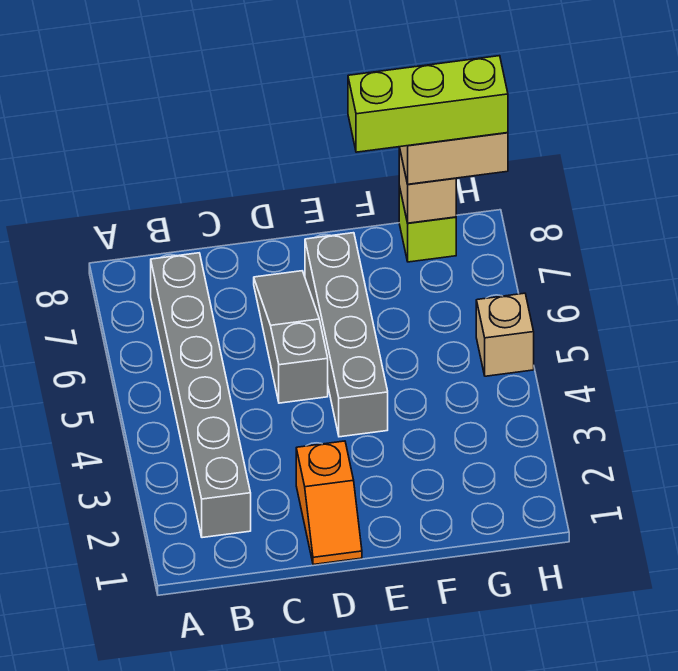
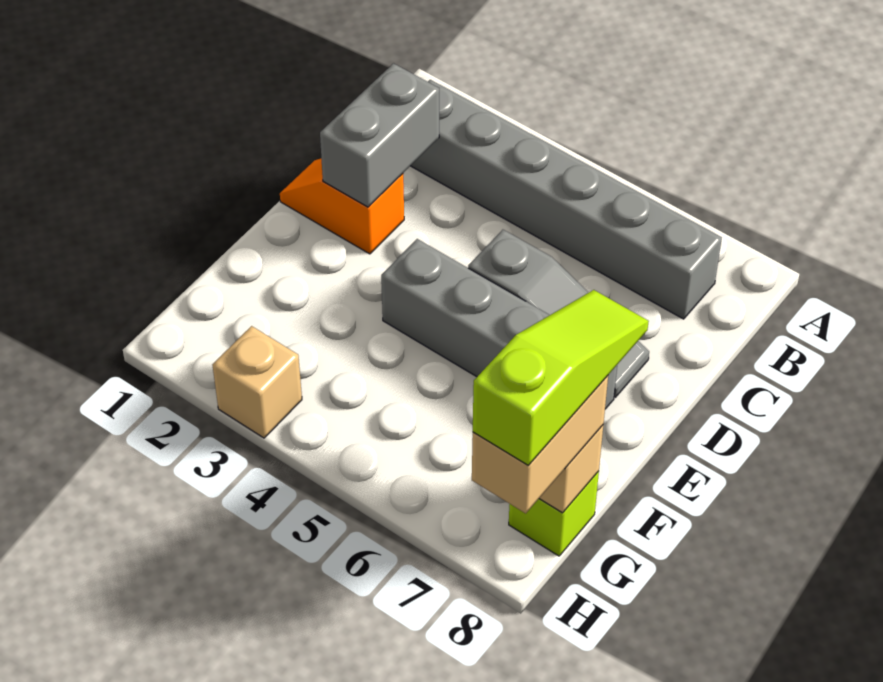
none -> grey 1x2 brick [320,63,439,207]
lime 1x3 brick [348,56,508,152] -> lime 1x3 slope [473,290,649,465]
tan 1x1 brick [476,293,534,376] -> tan 1x1 brick moved to [213,326,302,438]

